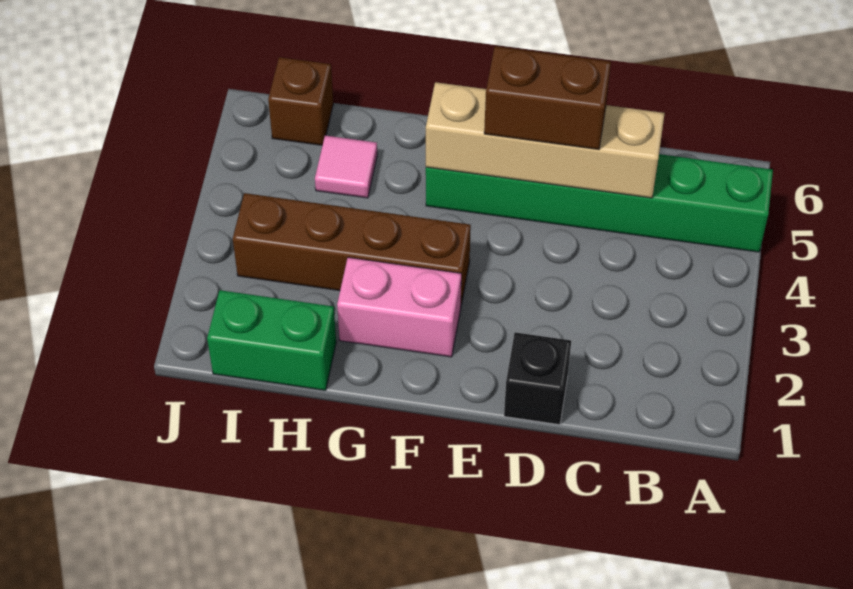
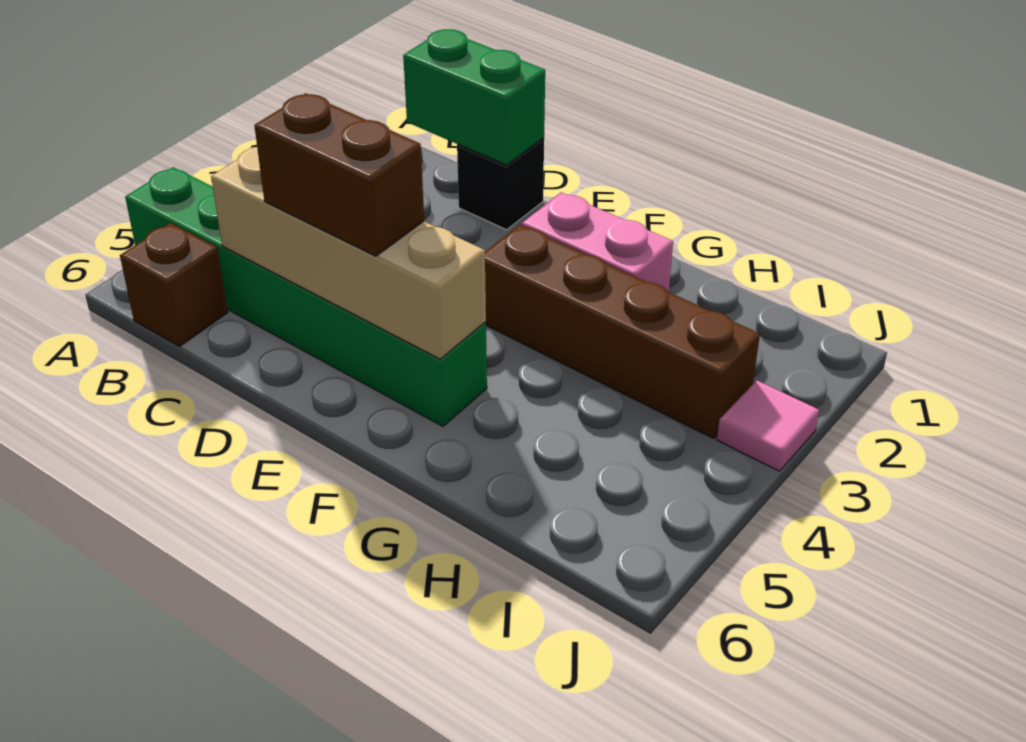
green 1x2 brick [207,290,336,390] -> green 1x2 brick moved to [403,29,545,165]
pink 1x1 tile [315,136,377,198] -> pink 1x1 tile moved to [717,381,819,471]
brown 1x1 brick [268,57,333,145] -> brown 1x1 brick moved to [120,223,228,346]

